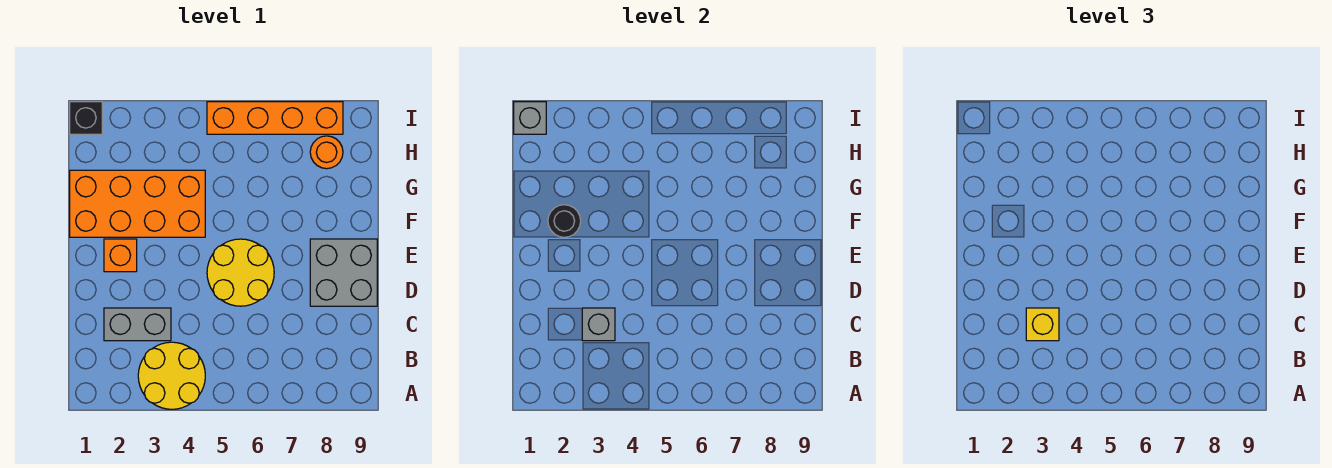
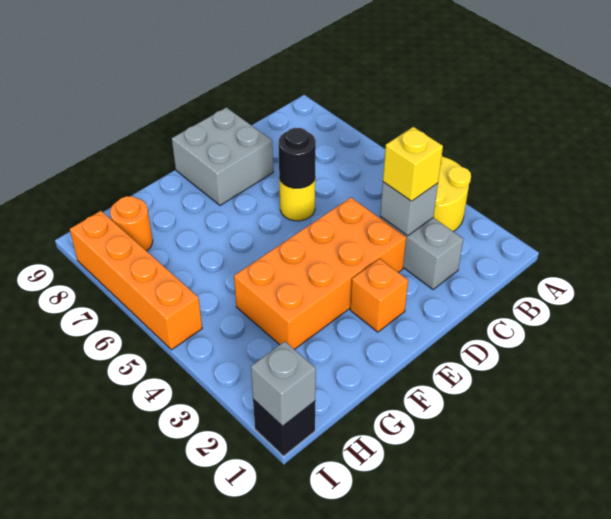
yellow 2x2 round brick [207,239,274,306] -> yellow 1x1 round brick [279,178,315,221]
orange 2x4 brick [70,170,205,237] -> orange 2x4 brick turned to [234,198,406,349]
black 1x1 round brick [548,205,581,237] -> black 1x1 round brick moved to [278,128,316,188]

